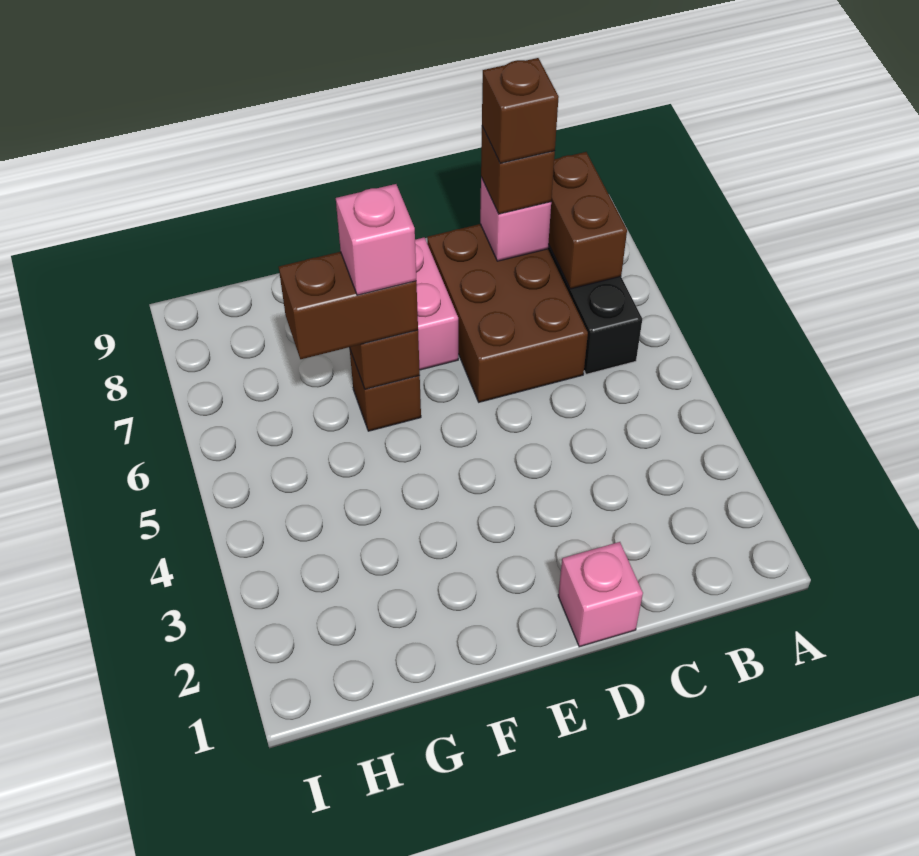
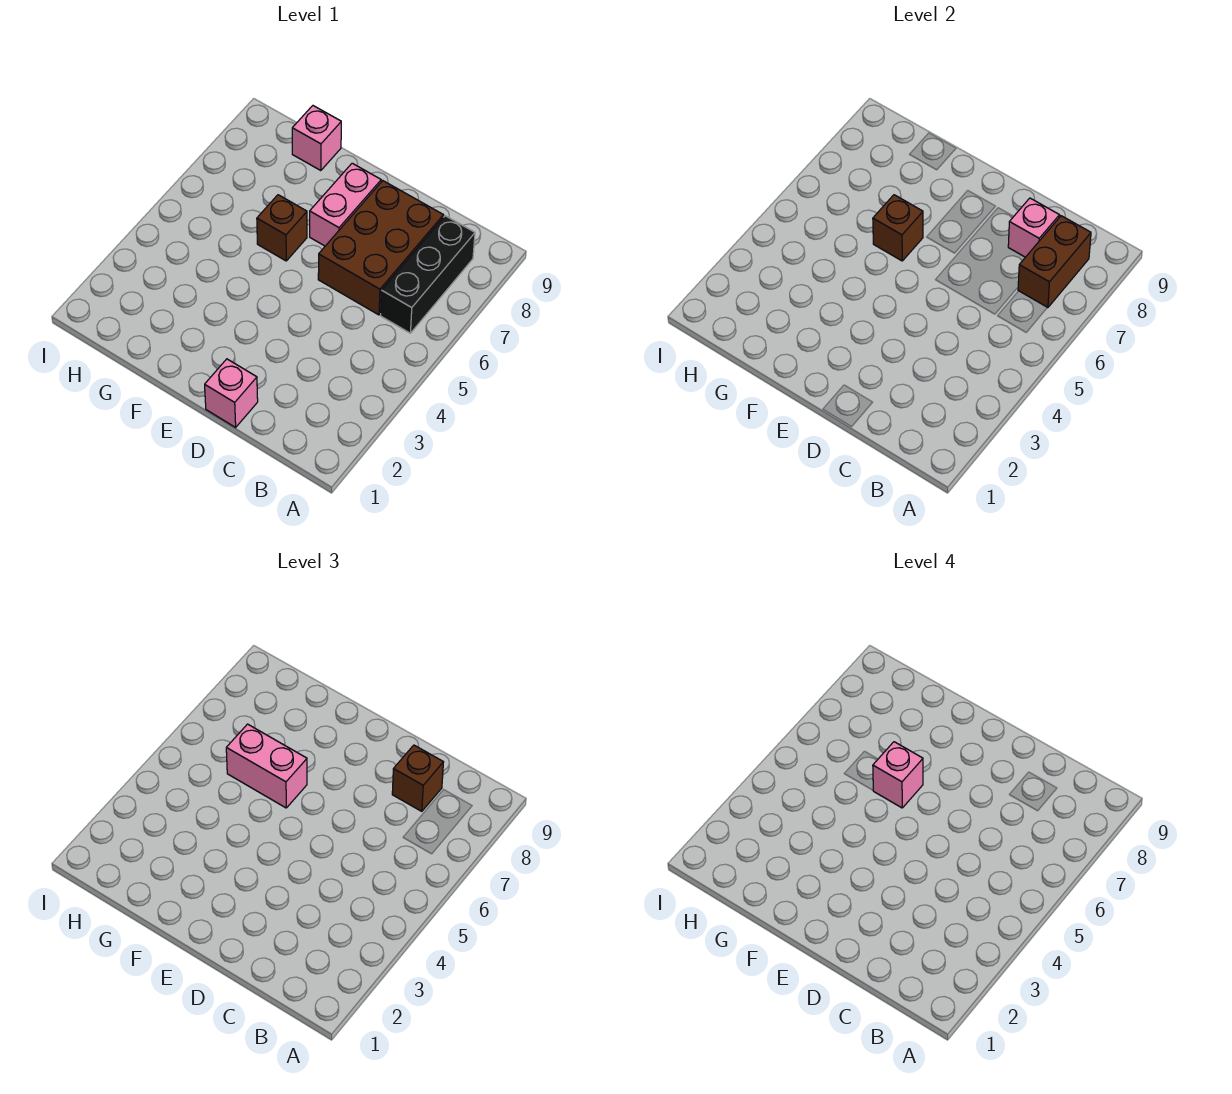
brown 1x1 brick [482,58,559,163] -> none
brown 1x2 brick [279,252,418,359] -> pink 1x2 brick [226,724,307,808]
none -> pink 1x1 brick [292,106,341,171]

